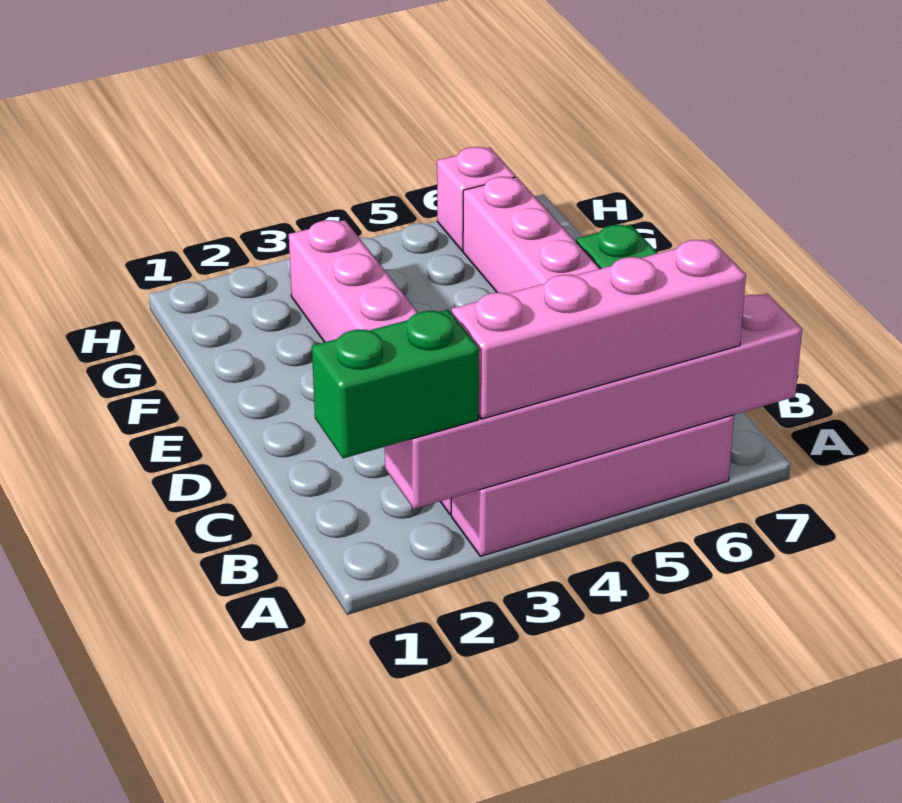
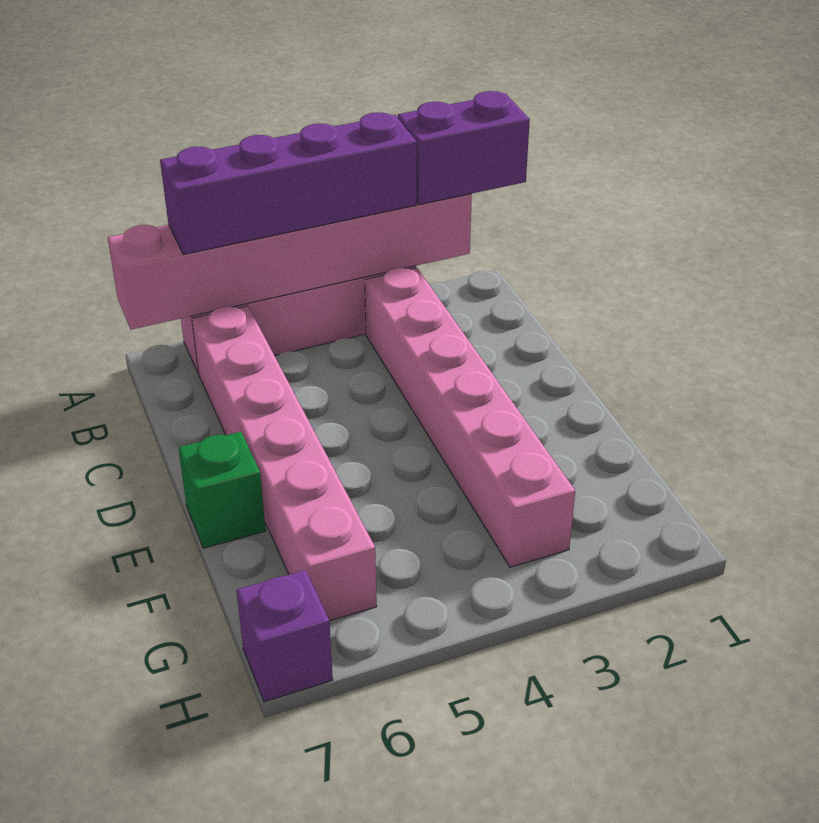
green 1x2 brick [312,310,479,458] -> purple 1x2 brick [398,91,530,205]
pink 1x4 brick [451,239,746,419] -> purple 1x4 brick [160,112,417,254]
pink 1x1 brick [437,147,516,251] -> none
none -> purple 1x1 brick [236,570,333,702]

